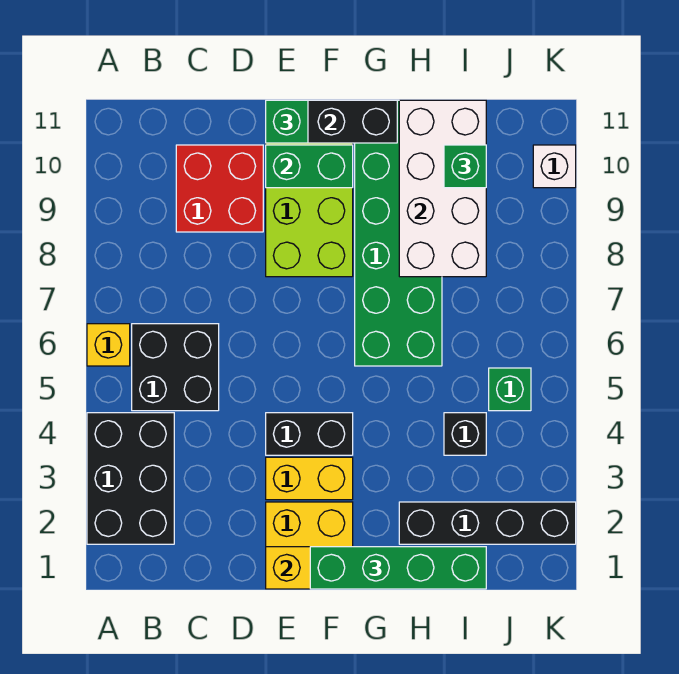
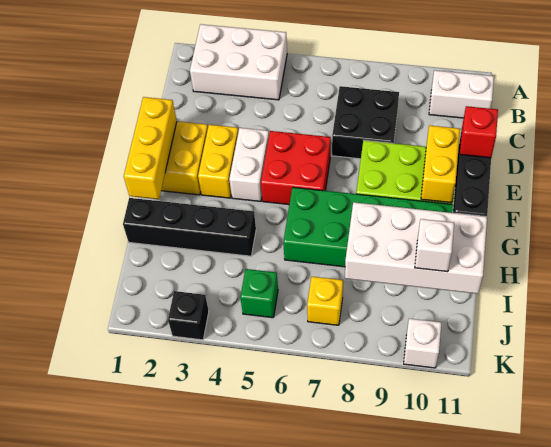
black 2x3 brick [87,413,174,544] -> white 2x3 brick [190,24,287,100]
yellow 1x1 brick [87,324,130,366] -> yellow 1x1 brick moved to [307,277,343,325]
black 2x2 brick [132,324,219,411] -> black 2x2 brick moved to [332,86,399,159]
none -> white 1x2 brick [429,70,494,118]
red 2x2 brick [176,145,263,232] -> red 2x2 brick moved to [261,131,331,205]
black 1x2 brick [266,413,353,455] -> white 1x2 brick [229,128,269,201]
green 1x2 brick [266,145,353,188] -> yellow 1x2 brick [421,125,460,203]
green 1x1 brick [266,100,308,143] -> red 1x1 brick [460,106,498,158]
green 1x4 brick [310,547,486,589] -> none
black 1x4 brick [399,502,576,544] -> black 1x4 brick turned to [123,198,256,256]
black 1x1 brick [444,413,486,455] -> black 1x1 brick moved to [168,291,209,340]
green 1x1 brick [444,145,486,188] -> white 1x1 brick [415,219,454,272]

